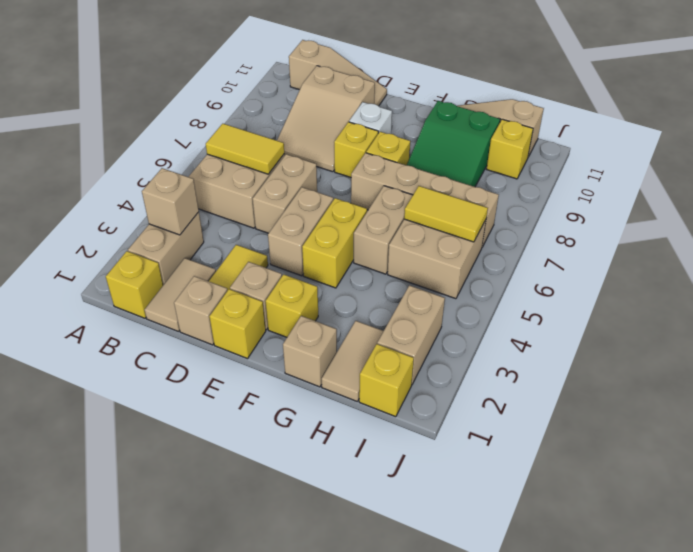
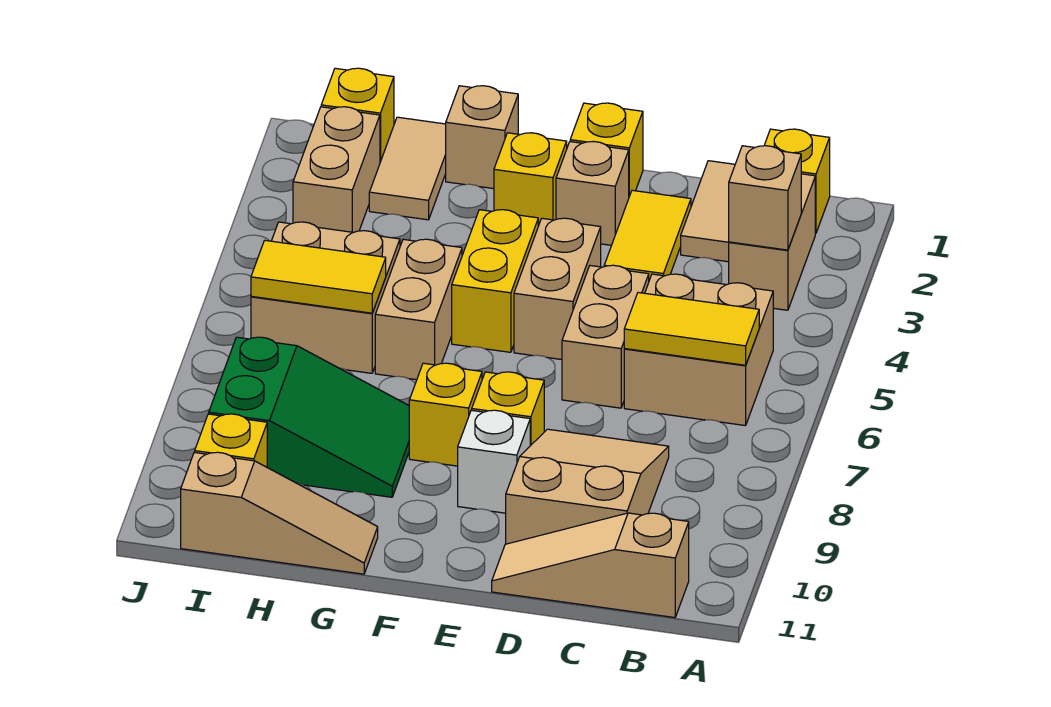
tan 1x1 brick [174,276,227,345] -> none
tan 1x4 brick [351,153,499,247] -> none
green 2x3 slope [407,101,500,187] -> green 2x3 slope turned to [209,337,409,497]

